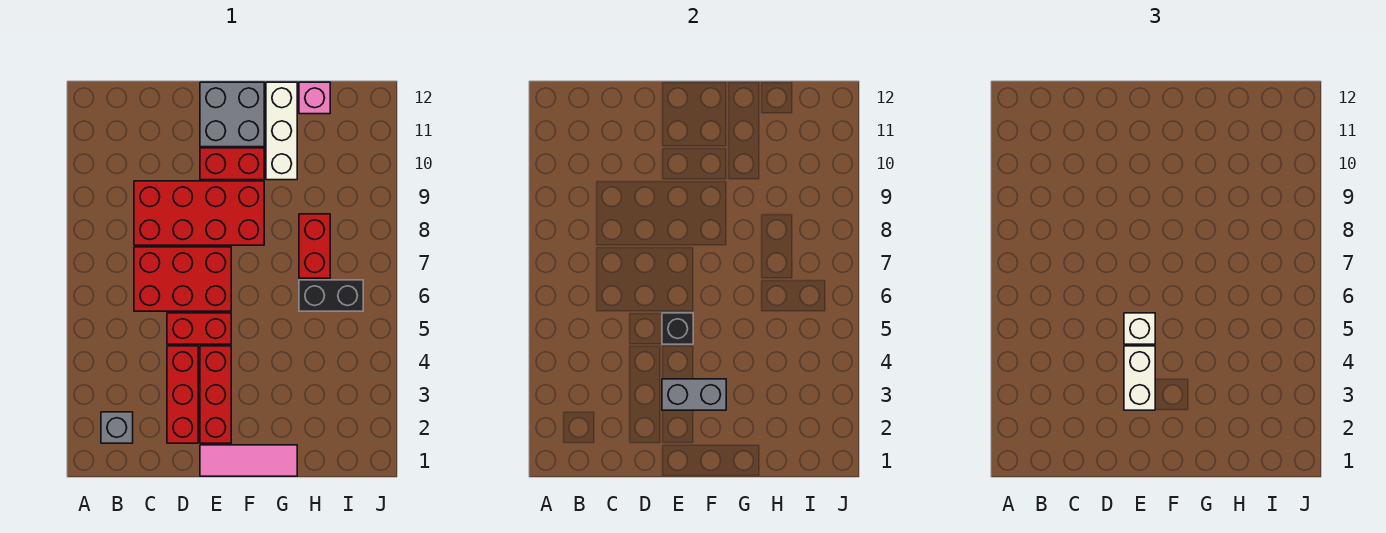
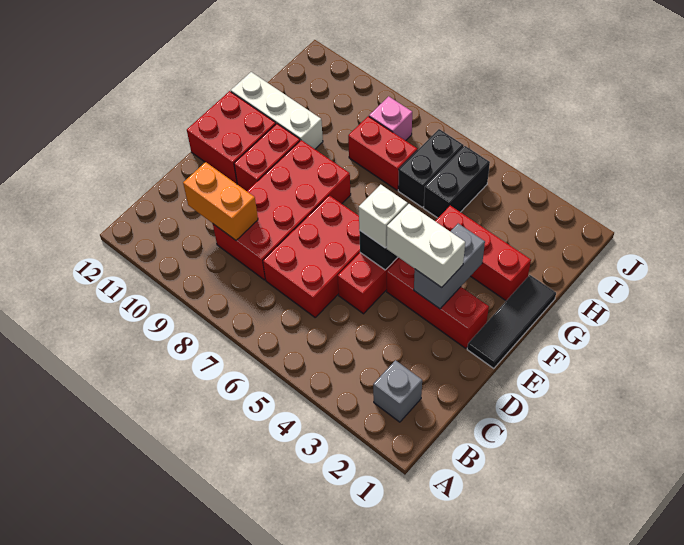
none -> orange 1x2 brick [183,162,258,240]
red 1x3 brick [167,346,198,443] -> red 1x3 brick moved to [435,206,531,301]
pink 1x3 tile [200,445,297,476] -> black 1x3 tile [467,275,556,369]
grey 2x2 brick [200,82,264,147] -> red 2x2 brick [187,91,276,184]
none -> black 1x2 brick [424,146,490,218]
pink 1x1 brick [299,82,330,114] -> pink 1x1 brick moved to [369,96,412,141]

